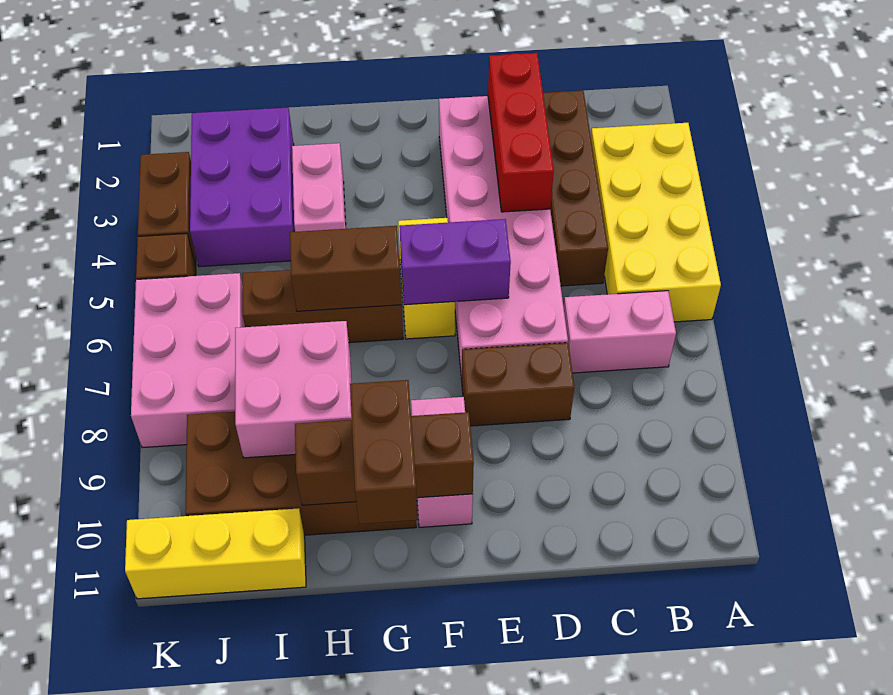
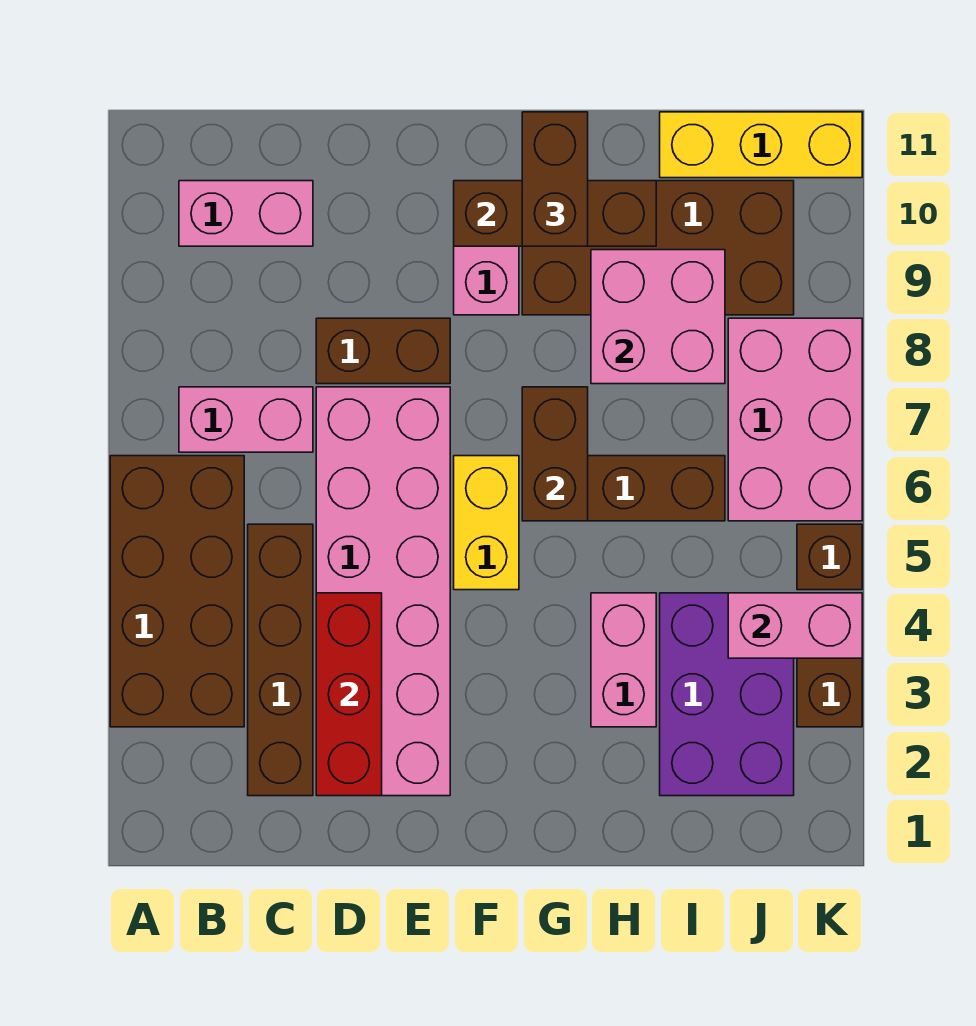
yellow 2x4 brick [591,123,721,322] -> brown 2x4 brick [110,456,244,727]
none -> pink 1x2 brick [179,181,313,246]
purple 1x2 brick [399,219,511,305] -> none
brown 1x2 brick [290,226,402,311] -> brown 1x2 brick turned to [522,387,588,521]
none -> pink 1x2 brick [728,593,862,658]

